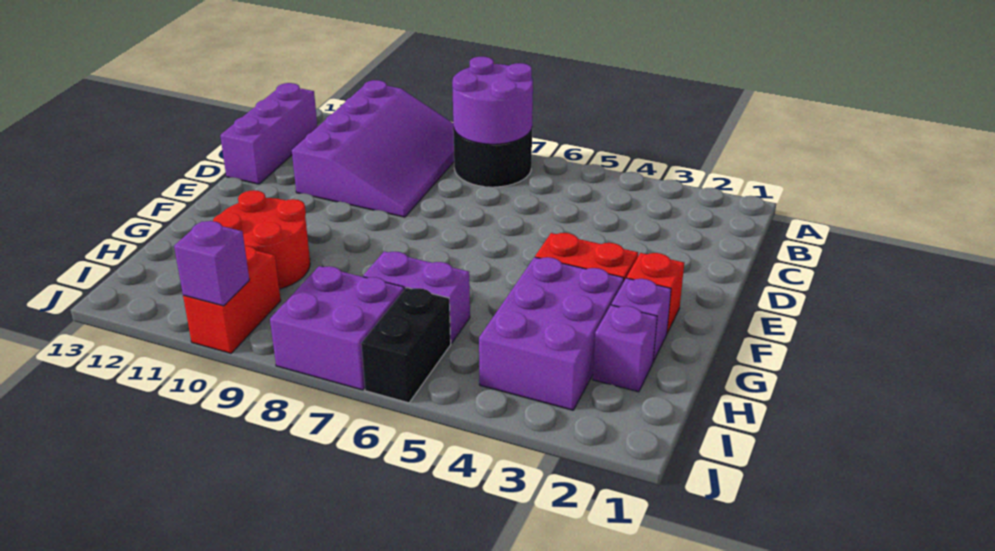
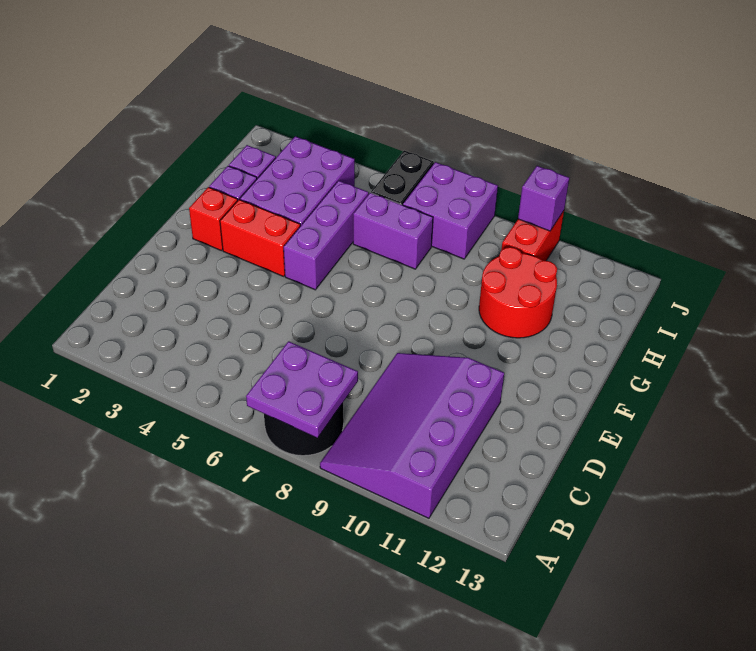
purple 2x2 round brick [452,57,533,144] -> purple 2x2 plate [246,341,358,438]
purple 1x3 brick [220,83,317,184] -> purple 1x3 brick moved to [284,181,369,290]

